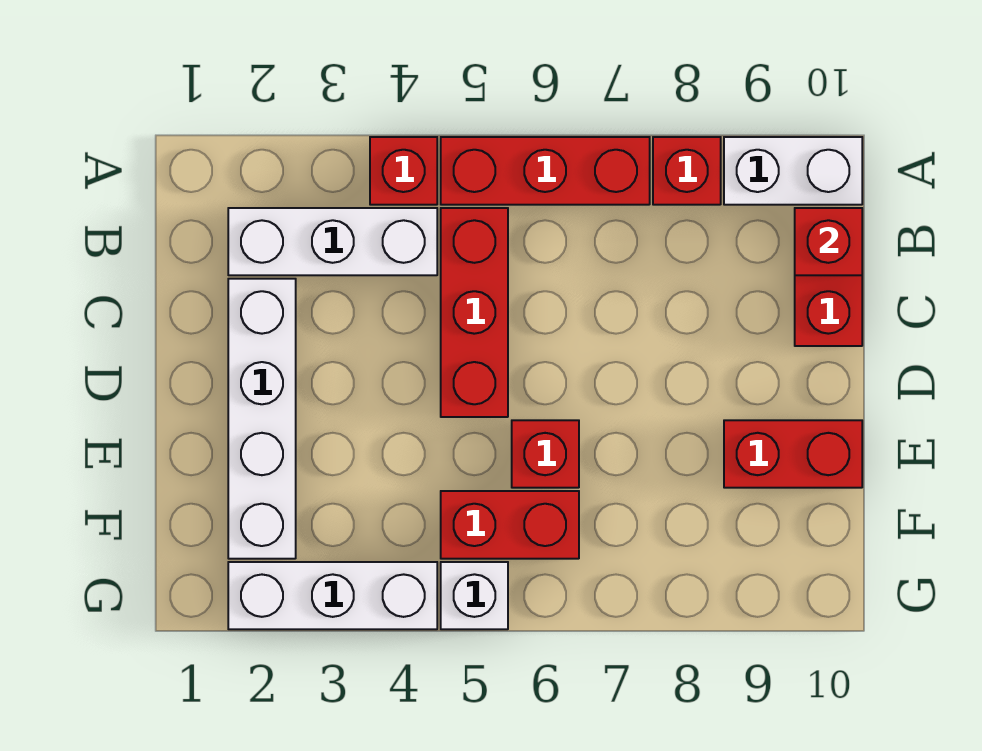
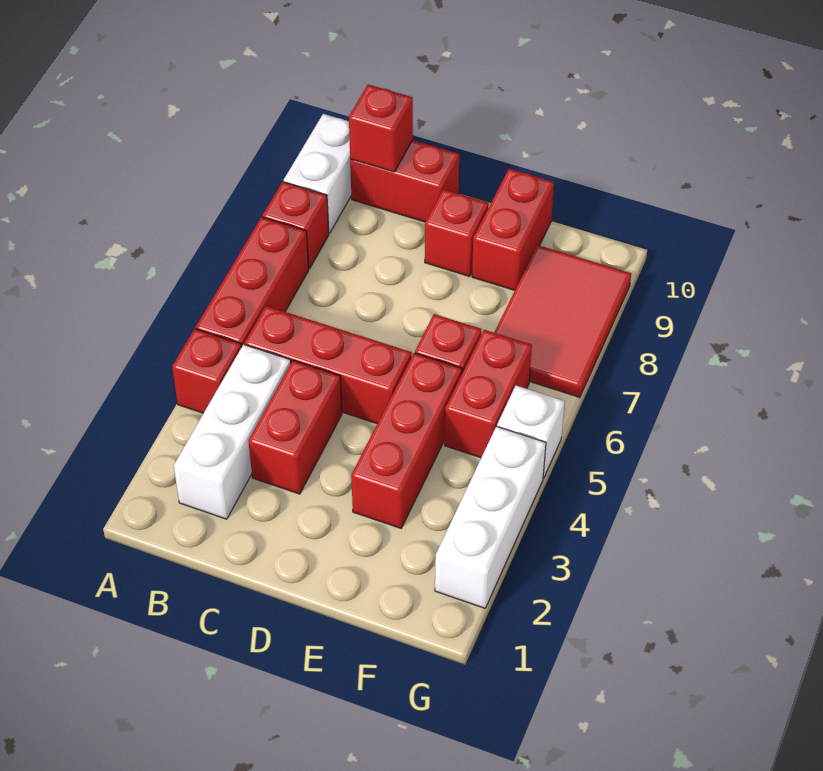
white 1x4 brick [228,279,296,559] -> none
none -> red 1x2 brick [248,361,342,494]
none -> red 1x1 brick [425,189,489,276]
none -> red 1x3 brick [351,353,462,528]
none -> red 2x3 tile [494,245,631,397]

